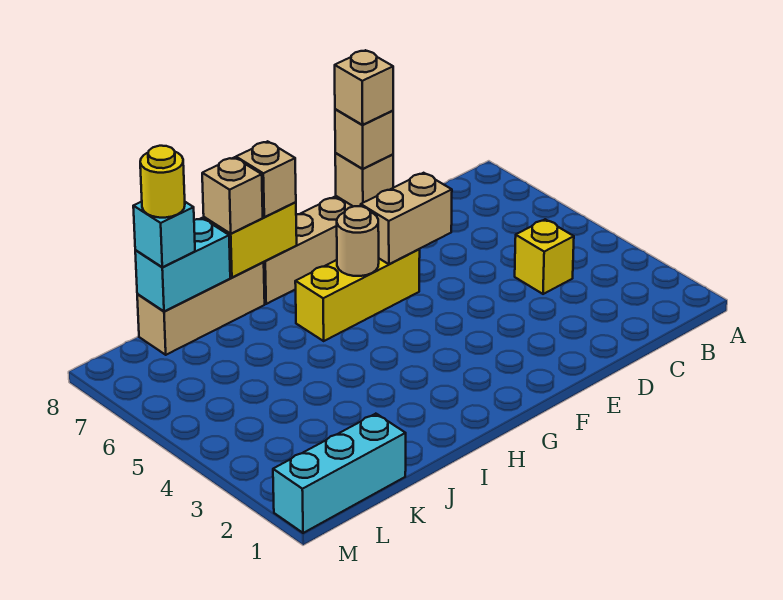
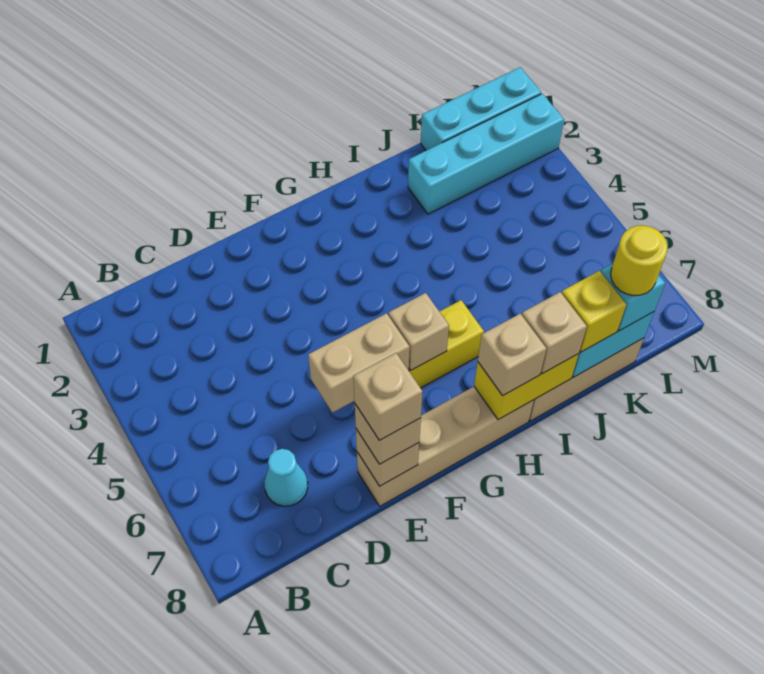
yellow 1x1 brick [515,219,574,294] -> yellow 1x1 brick moved to [562,271,626,352]
none -> cyan 1x1 cone [264,449,308,506]
tan 1x1 round brick [337,206,379,276] -> tan 1x1 brick [389,293,449,370]
none -> cyan 1x4 brick [408,94,564,214]

